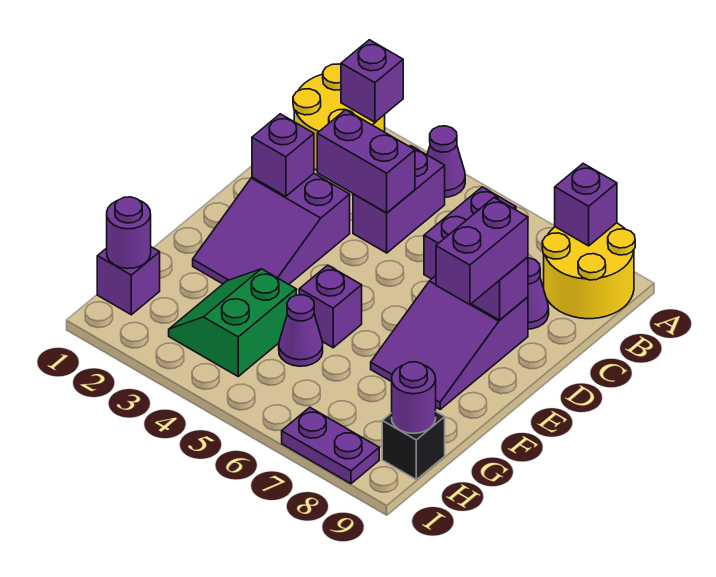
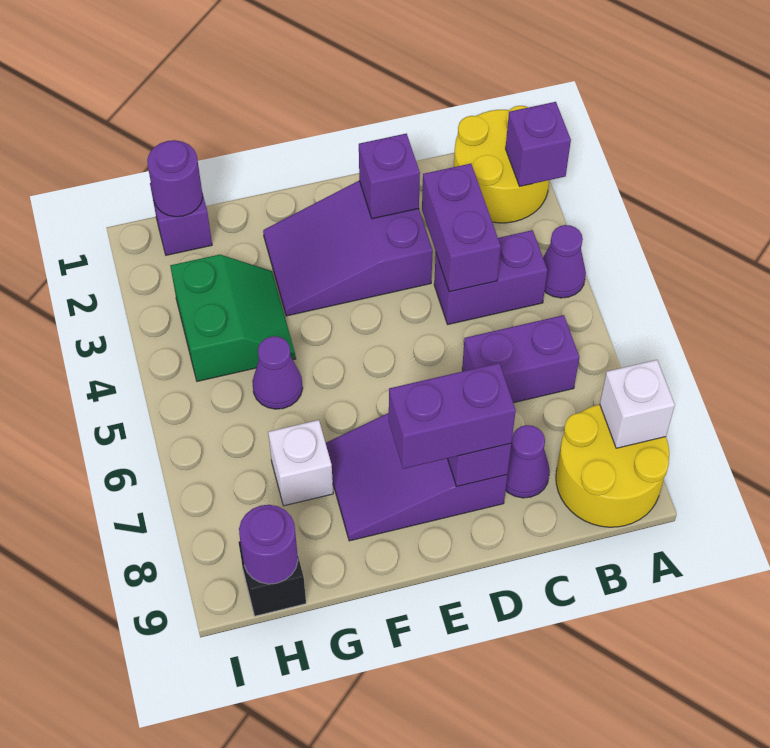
purple 1x1 brick [555,164,617,246] -> white 1x1 brick [600,360,675,448]
purple 1x1 brick [299,265,362,348] -> none
green 2x2 slope [169,269,296,376] -> green 2x2 slope turned to [170,255,296,381]
none -> white 1x1 brick [268,420,333,506]
purple 1x2 plate [282,407,379,484] -> none

